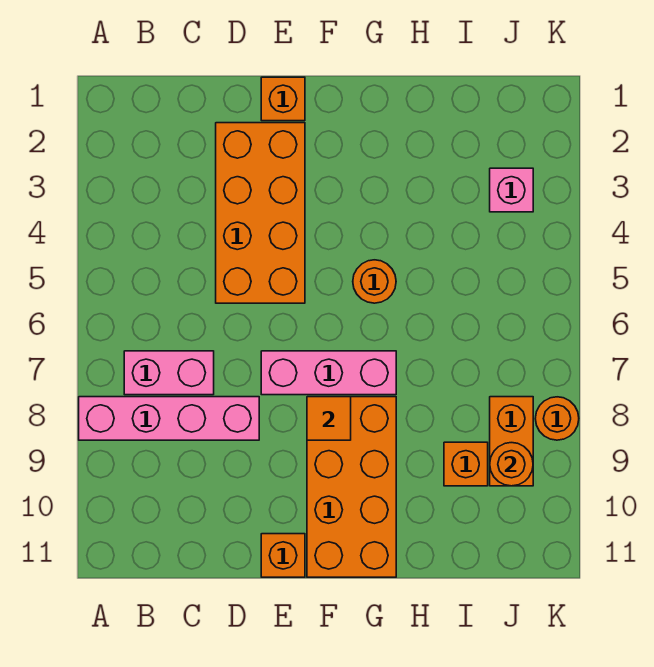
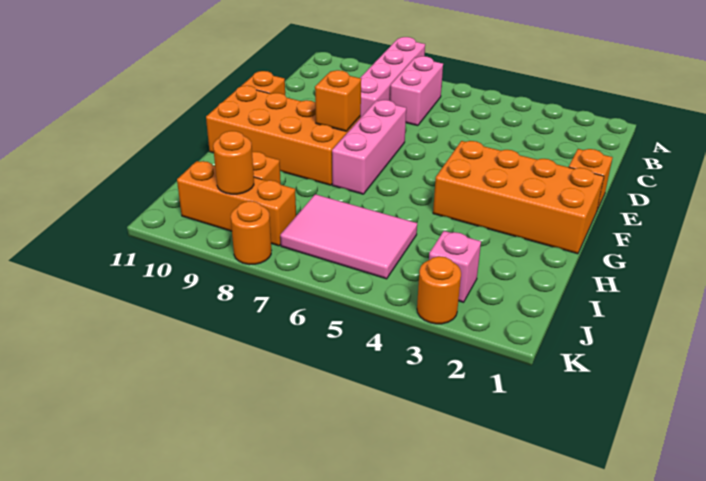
orange 2x4 brick [216,123,305,303] -> orange 2x4 brick moved to [433,141,604,254]
orange 1x1 tile [307,397,351,440] -> orange 1x1 brick [315,70,361,131]
orange 1x1 round brick [353,260,396,303] -> orange 1x1 round brick moved to [417,256,461,324]
none -> pink 2x3 tile [280,194,417,279]
orange 1x2 brick [490,397,533,486] -> orange 1x3 brick [177,161,296,246]

